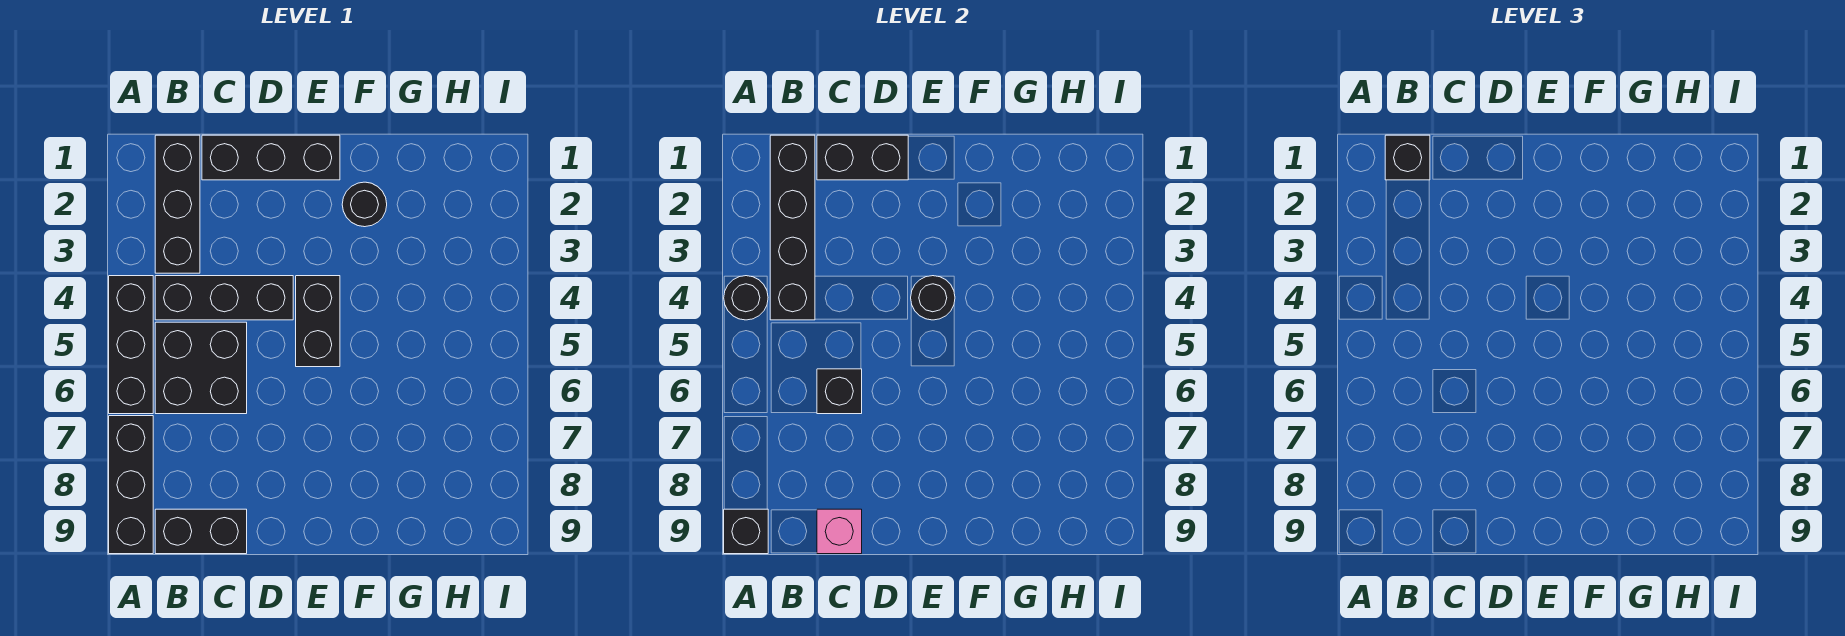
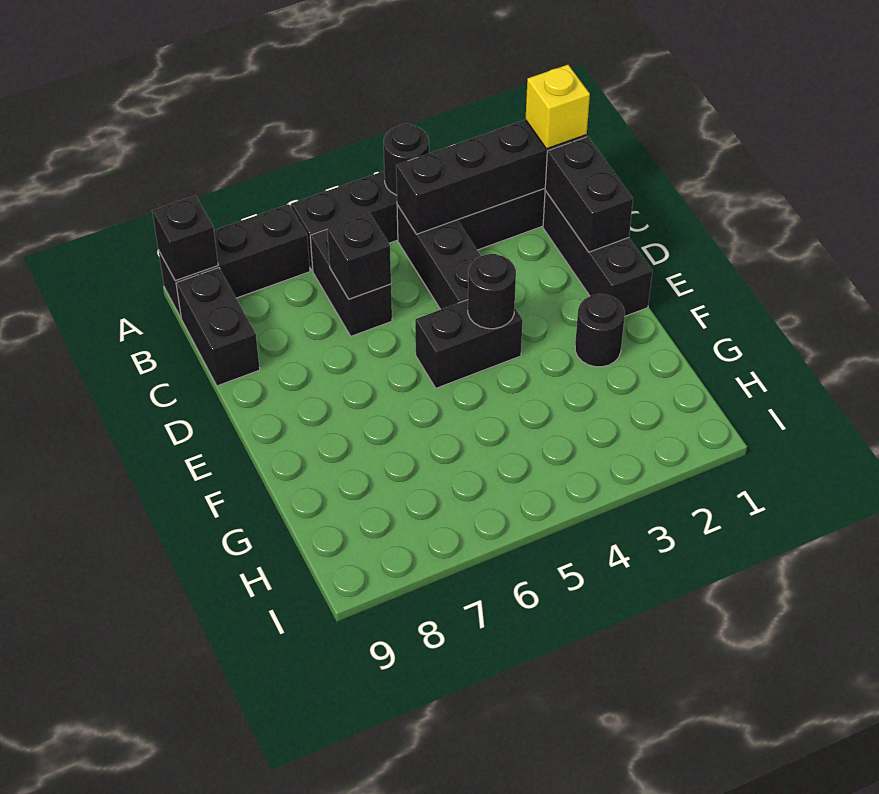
black 1x1 brick [1385,135,1430,180] -> yellow 1x1 brick [525,65,590,149]
black 2x2 brick [155,322,247,414] -> black 1x2 brick [310,229,392,336]
pink 1x1 brick [817,509,862,554] -> none

